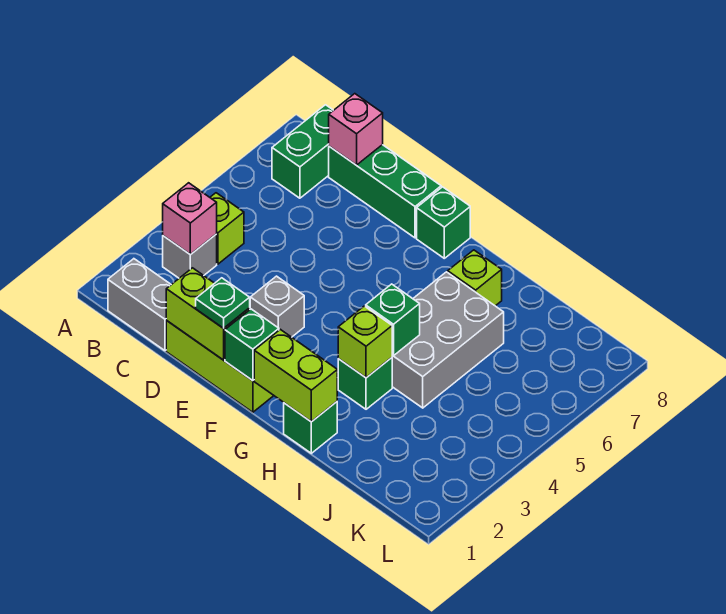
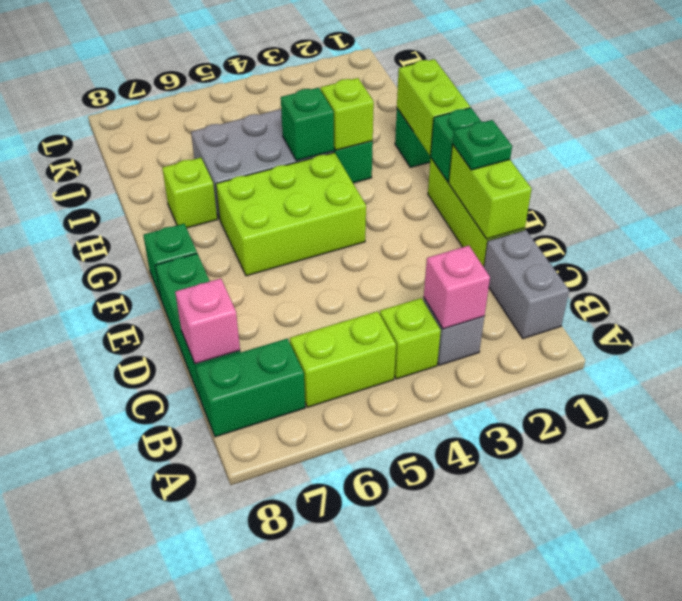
none -> lime 1x2 brick [290,311,396,407]
grey 1x1 brick [250,276,304,337] -> none
none -> lime 2x3 brick [216,153,366,276]

